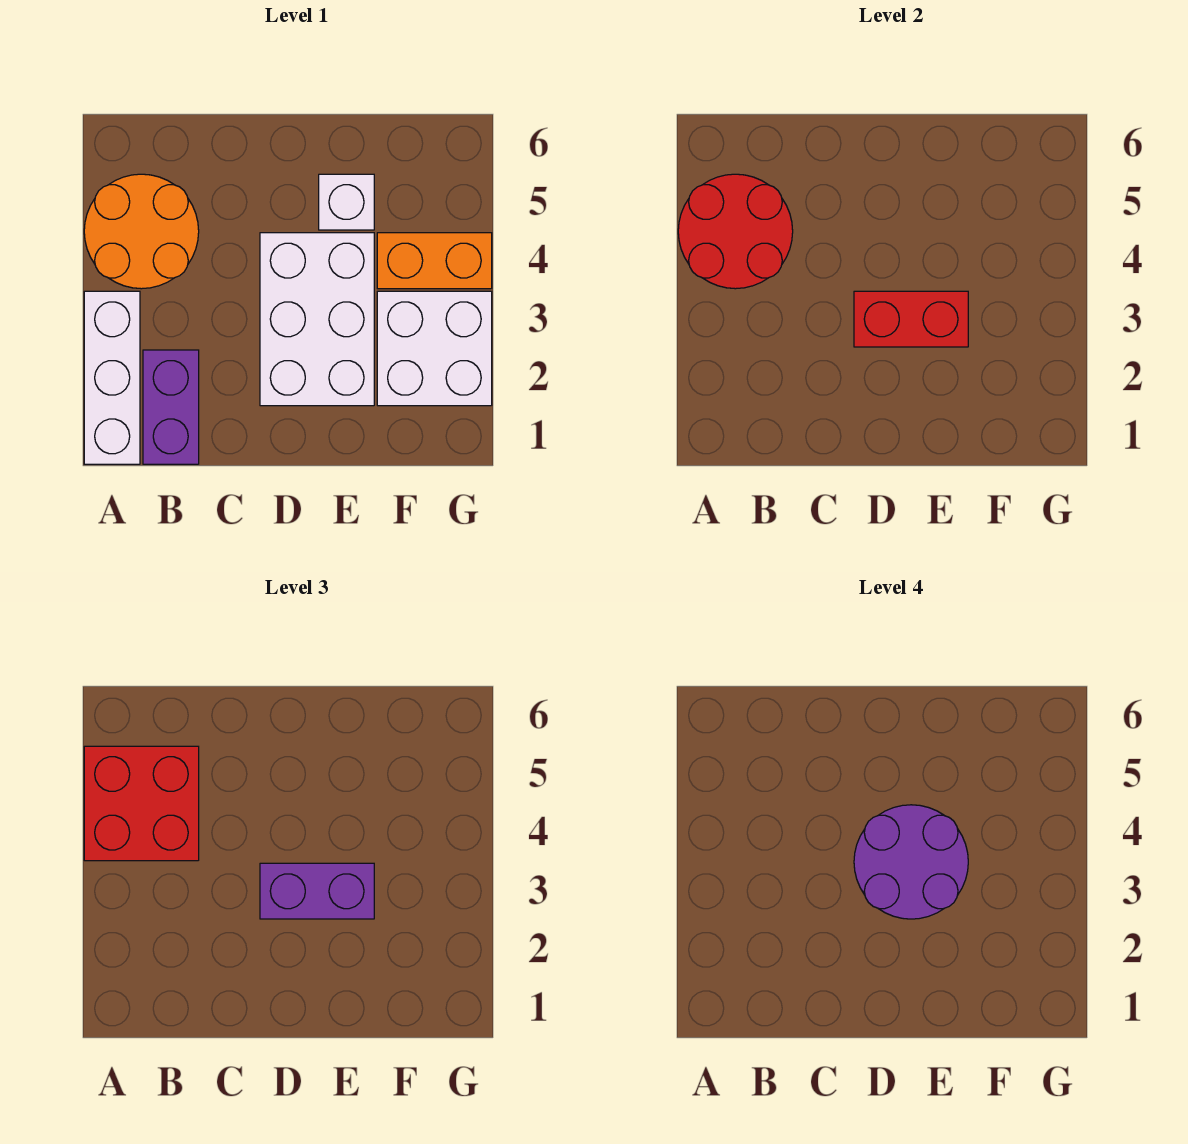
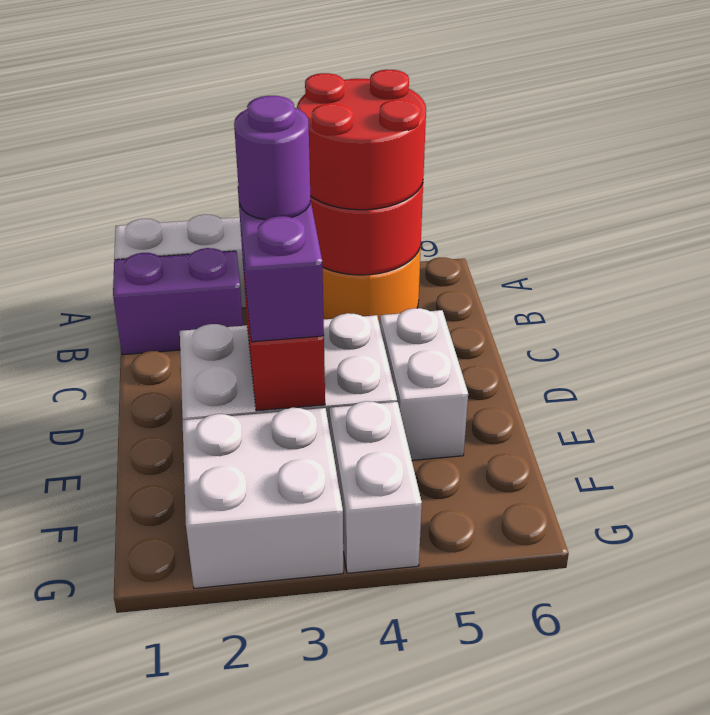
red 2x2 brick [84,746,199,861] -> red 2x2 round brick [297,70,426,210]
purple 2x2 round brick [854,805,968,919] -> purple 1x1 round brick [234,96,311,220]
white 1x1 brick [319,174,374,230] -> white 1x2 brick [380,308,468,460]
orange 1x2 brick [377,233,492,289] -> white 1x2 brick [329,401,422,573]

